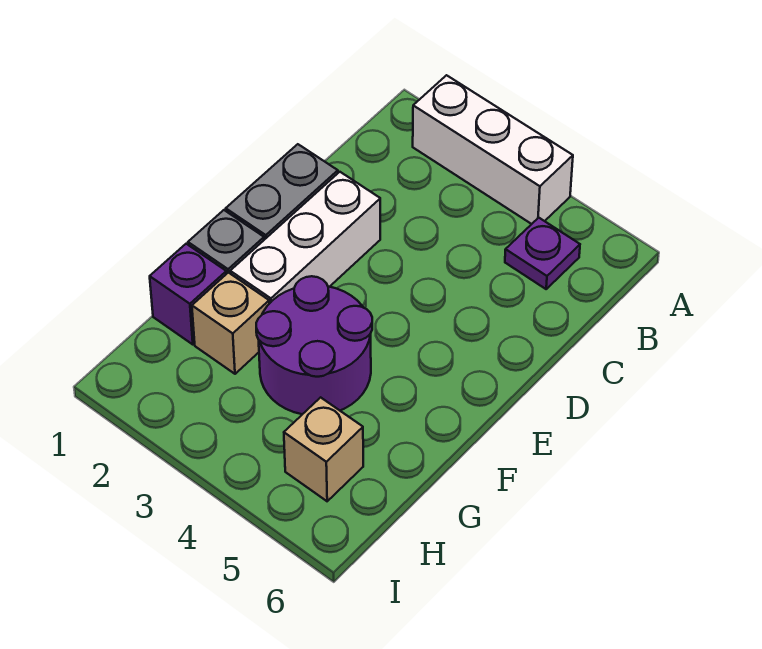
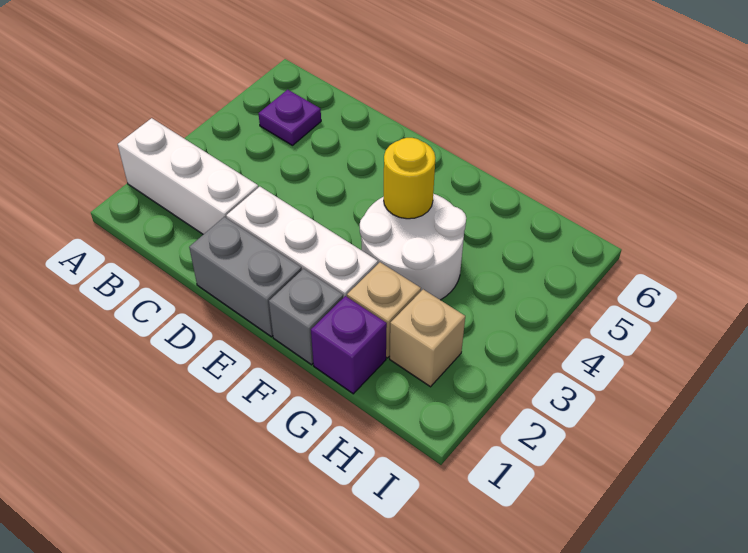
white 1x3 brick [413,75,573,224] -> white 1x3 brick turned to [118,118,258,234]
purple 2x2 round brick [256,276,372,414] -> white 2x2 round brick [360,194,466,300]
none -> yellow 1x1 round brick [384,138,435,219]
tan 1x1 brick [284,397,363,501] -> tan 1x1 brick moved to [390,289,465,387]

